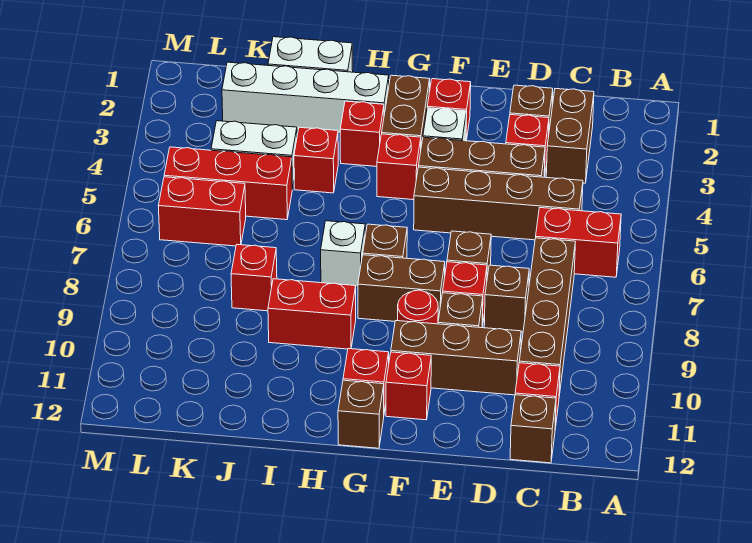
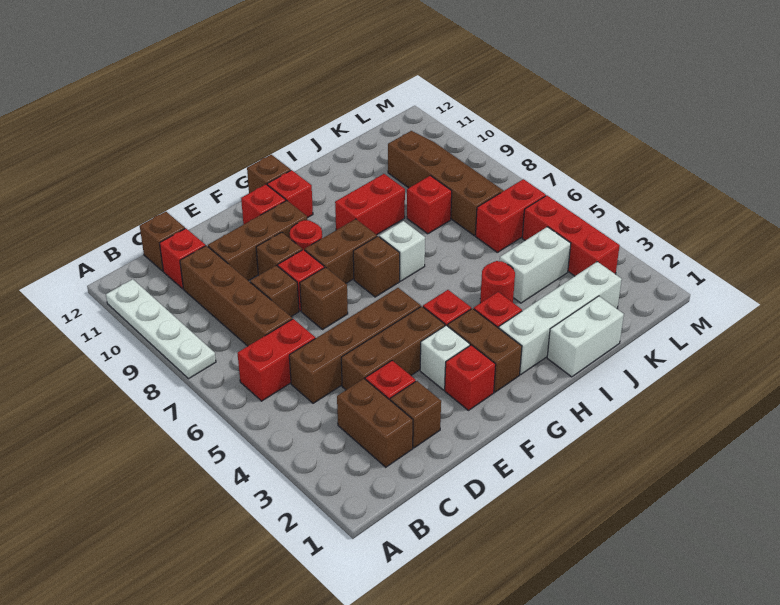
none -> white 1x4 plate [106,279,216,379]
red 1x1 brick [294,127,338,193] -> red 1x1 round brick [480,261,515,303]
red 1x3 brick [164,147,292,220] -> red 1x3 brick turned to [522,195,620,276]
none -> brown 2x4 slope [388,131,504,236]

